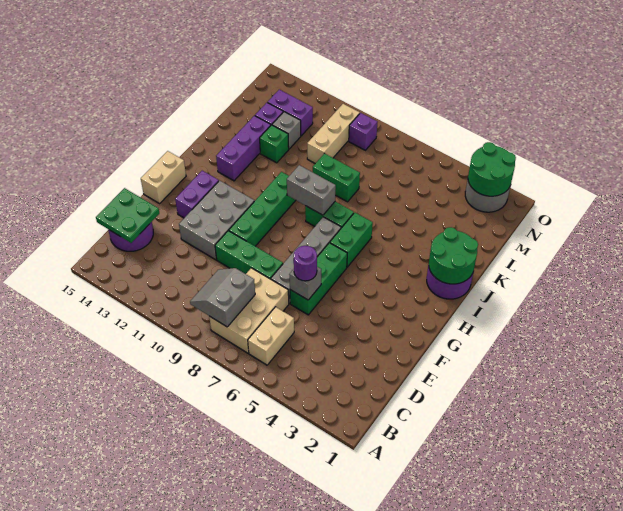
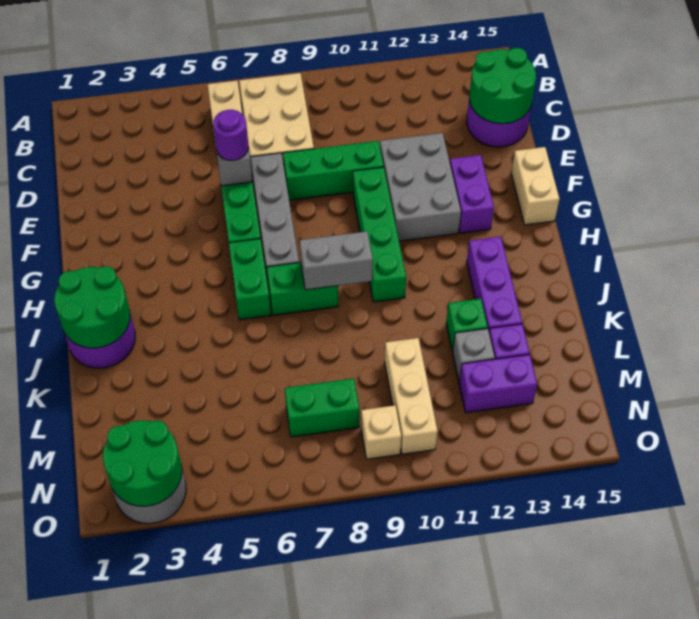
grey 2x2 slope [190,268,255,327] -> none
green 2x2 plate [96,188,159,243] -> green 2x2 round brick [469,48,536,124]
green 1x2 brick [313,153,360,202] -> green 1x2 brick moved to [285,378,359,437]
purple 1x1 brick [349,113,377,150] -> tan 1x1 brick [361,405,401,459]

